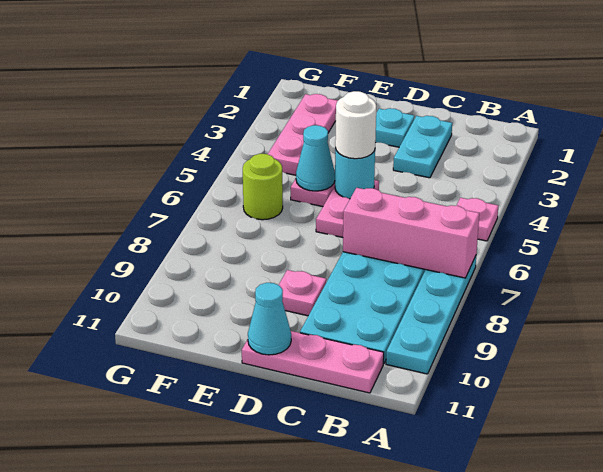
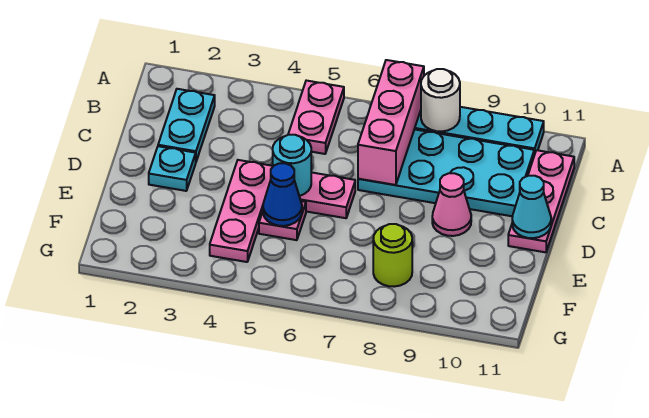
pink 1x1 plate [456,198,498,241] -> pink 1x2 plate [288,81,344,154]
cyan 1x2 plate [393,116,452,178] -> cyan 1x2 plate turned to [158,89,215,161]
white 1x1 round brick [335,91,376,159] -> white 1x1 round brick moved to [421,69,460,131]
pink 1x1 plate [279,270,326,316] -> pink 1x1 cone [432,173,471,236]
cyan 1x1 cone [296,125,335,191] -> blue 1x1 cone [263,163,302,226]
pink 1x3 plate [268,94,338,175] -> pink 1x3 plate turned to [210,160,273,262]
lime 1x1 round brick [243,154,283,220] -> lime 1x1 round brick moved to [373,224,412,287]

